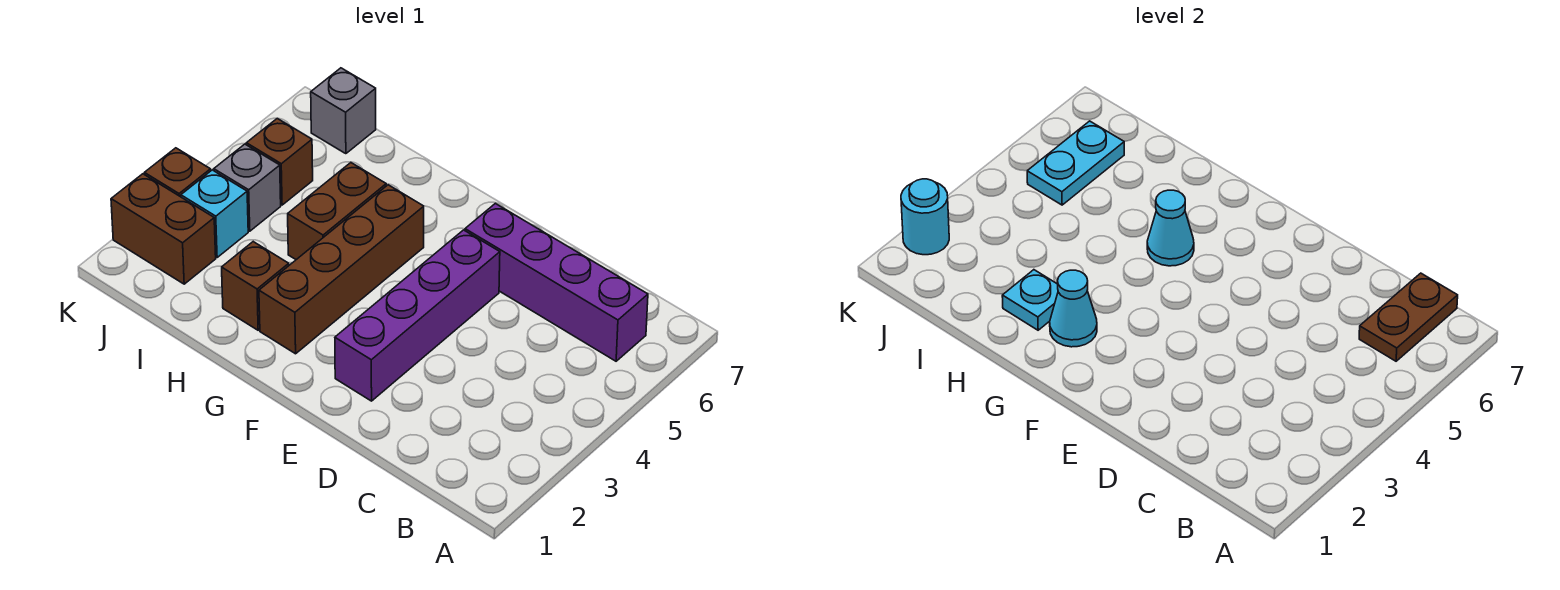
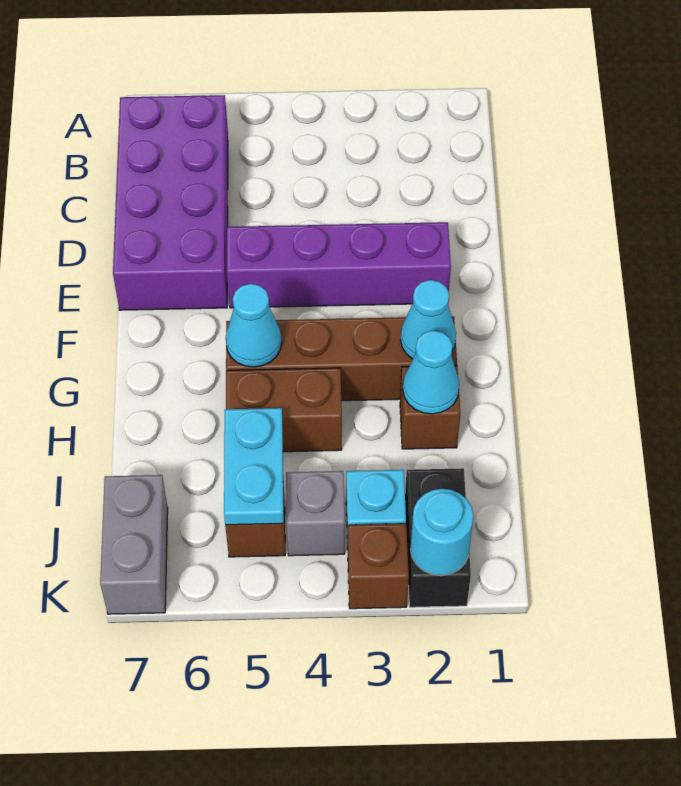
purple 1x4 brick [465,203,648,361] -> purple 2x4 brick [113,95,228,310]
brown 1x2 plate [1359,273,1458,361] -> none
cyan 1x1 plate [1002,270,1058,330] -> cyan 1x1 cone [403,331,459,414]
brown 1x2 brick [111,174,216,284] -> black 1x2 brick [405,468,471,607]
cyan 1x2 plate [1027,121,1124,205] -> cyan 1x2 plate turned to [224,408,284,525]
grey 1x1 brick [311,68,376,154] -> grey 1x2 brick [100,475,168,614]

